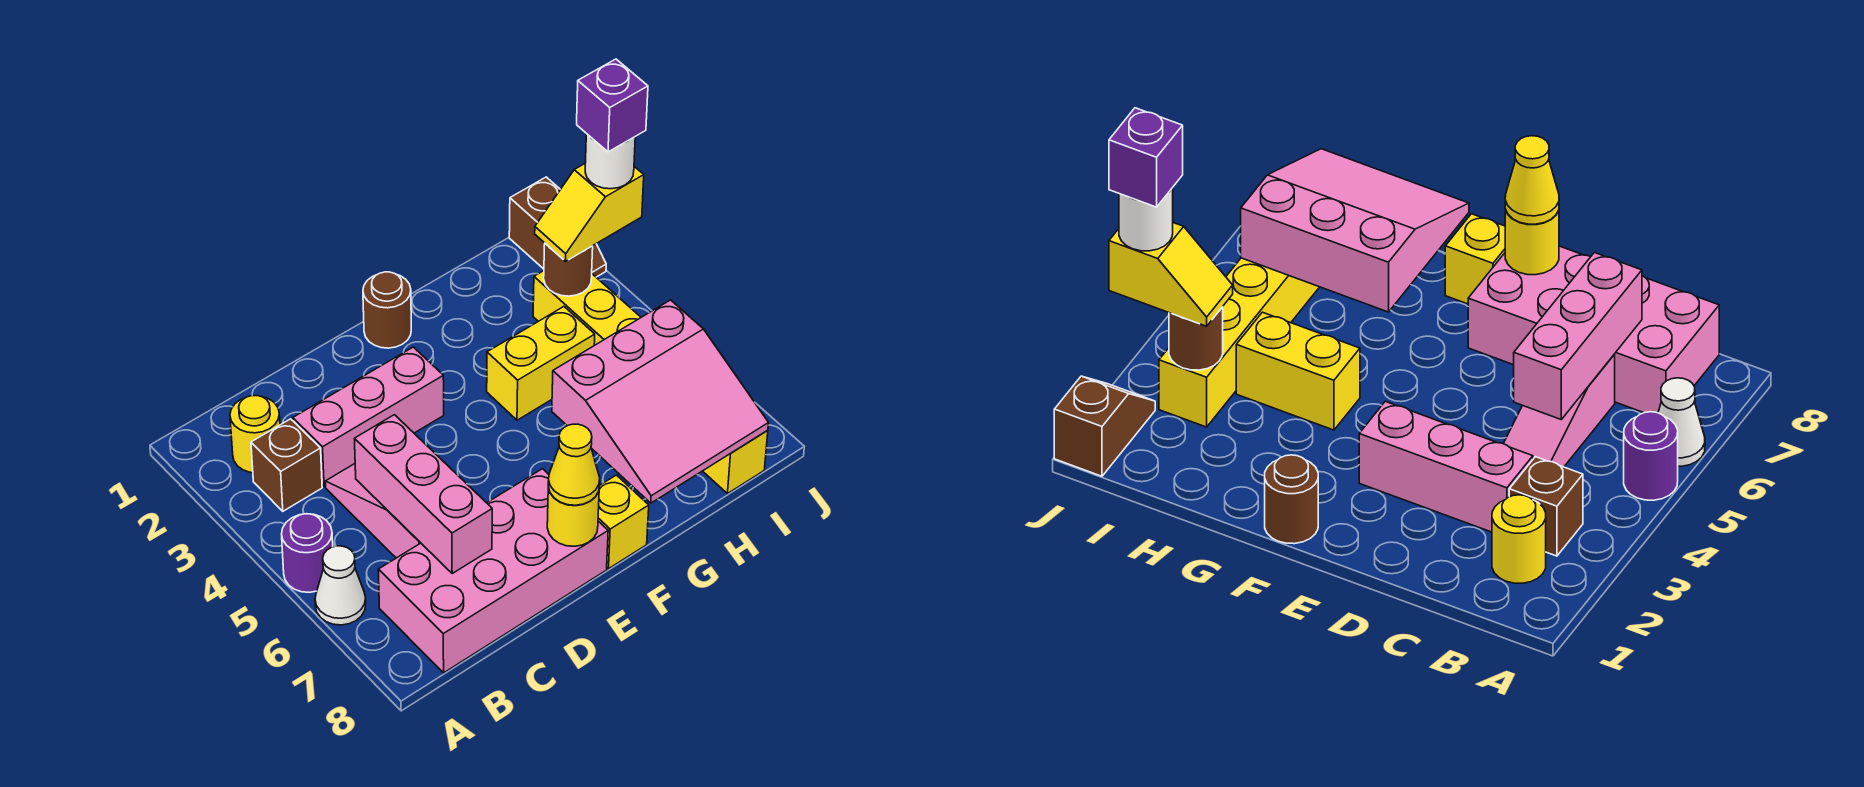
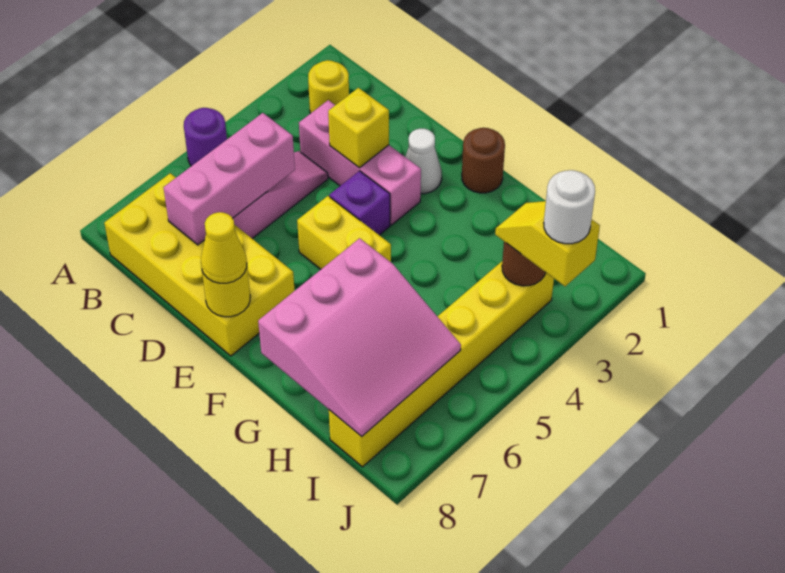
white 1x1 cone [315,546,366,625] -> white 1x1 cone moved to [405,129,442,194]
brown 1x1 brick [251,419,322,511] -> none
pink 2x4 brick [378,469,608,673] -> yellow 2x4 brick [104,173,295,356]
yellow 1x1 brick [598,475,649,569] -> yellow 1x1 brick moved to [328,88,389,168]
yellow 1x2 brick [487,307,595,420] -> yellow 1x2 brick moved to [297,196,391,269]
pink 3x3 slope [552,300,769,503] -> pink 3x3 slope turned to [258,238,461,437]
brown 1x2 slope [509,177,606,277] -> none
purple 1x1 brick [577,59,648,152] -> purple 1x1 brick moved to [329,171,390,235]

